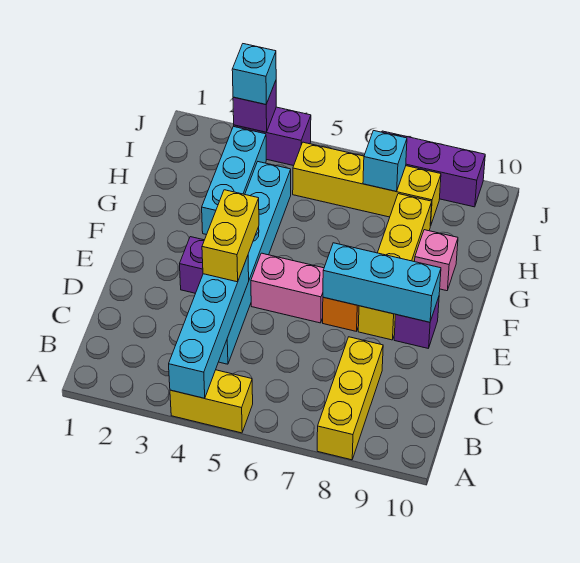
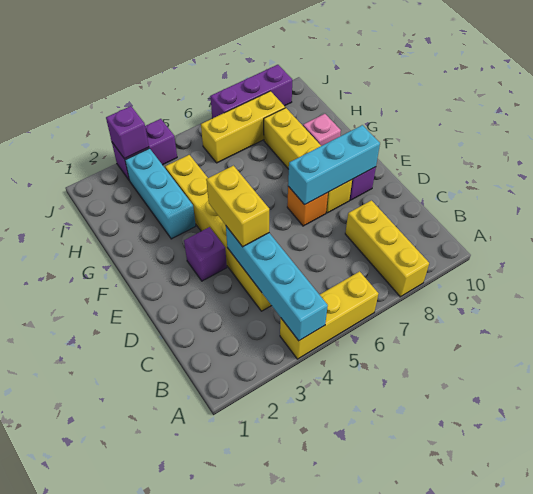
yellow 1x2 brick [170,370,253,433] -> yellow 1x3 brick [280,271,378,359]
cyan 1x6 brick [219,162,291,364] -> yellow 1x6 brick [165,155,272,311]
pink 1x2 brick [251,253,324,323] -> none
yellow 1x4 brick [293,142,441,226] -> yellow 1x3 brick [201,91,285,163]
cyan 1x1 brick [363,131,407,191] -> none
cyan 1x1 brick [232,44,276,104] -> none

